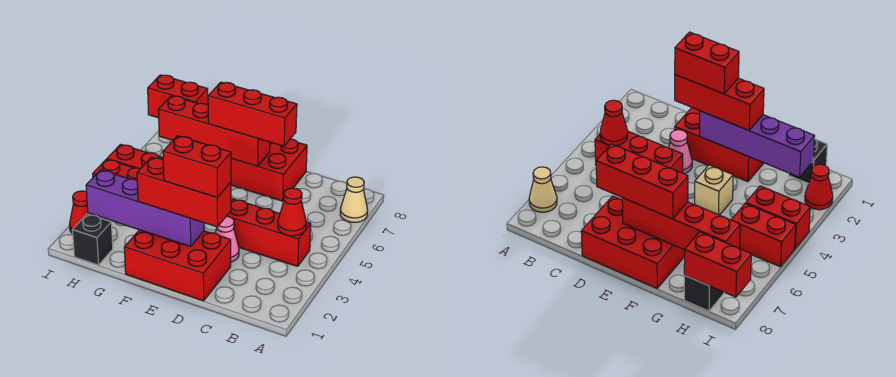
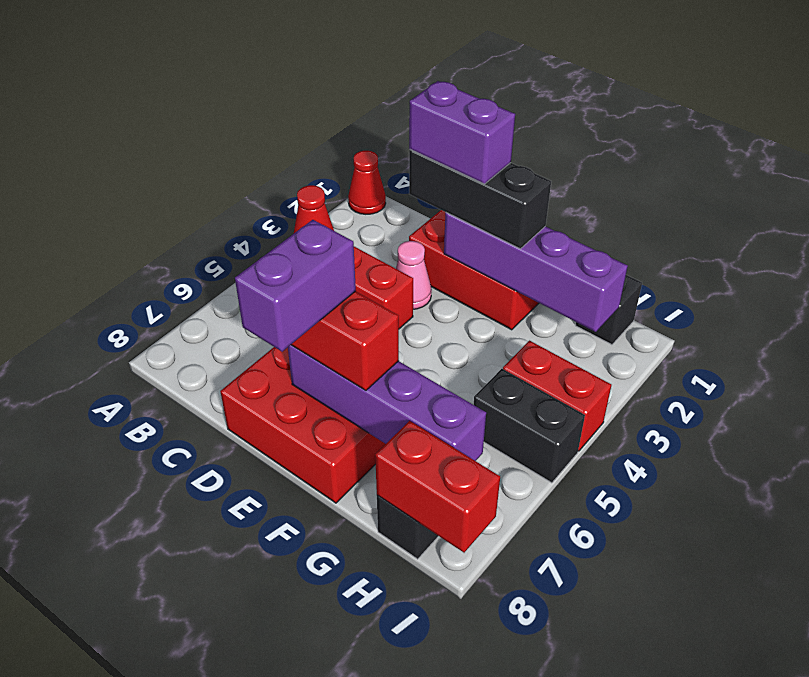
tan 1x1 cone [340,177,368,222] -> none
red 1x3 brick [137,157,231,227] -> black 1x3 brick [409,150,551,249]
red 1x2 brick [163,136,231,198] -> purple 1x2 brick [409,81,515,184]
red 1x4 brick [158,96,270,166] -> purple 1x4 brick [288,345,486,461]
none -> purple 1x2 brick [235,220,356,352]
tan 1x1 brick [695,165,733,215] -> none
red 1x2 brick [107,144,163,169] -> black 1x2 brick [474,369,585,483]
red 1x1 cone [70,191,95,234] -> red 1x1 cone moved to [348,151,386,214]

